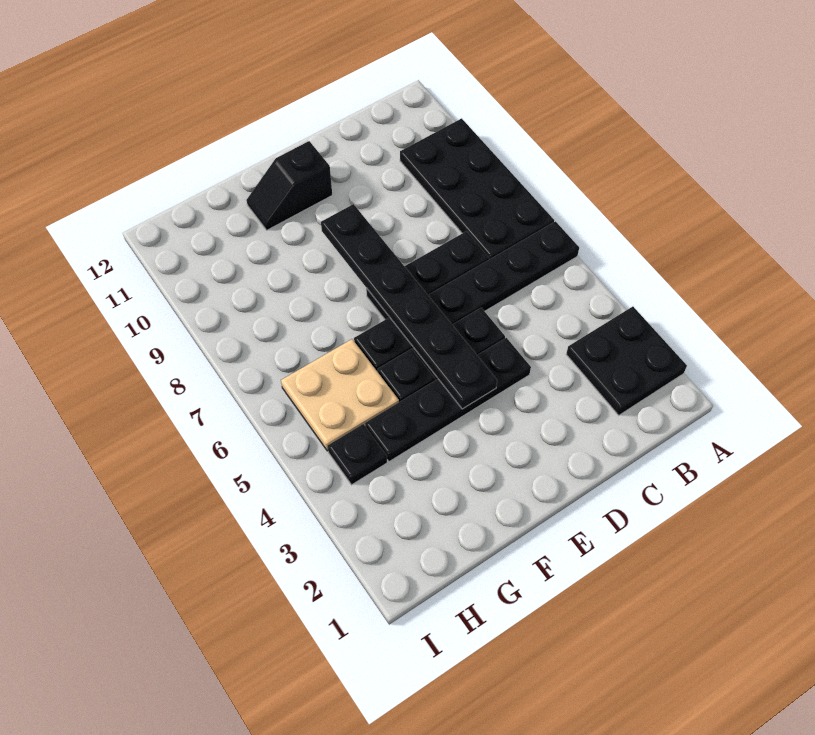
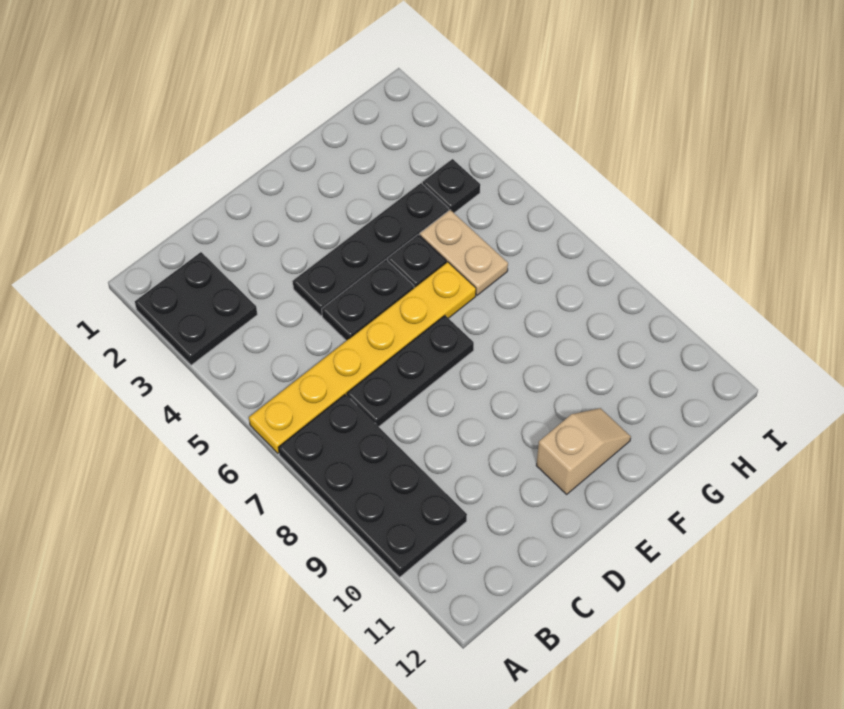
black 1x6 plate [354,221,579,372] -> yellow 1x6 plate [249,262,476,453]
black 1x6 plate [321,204,497,409] -> none
black 1x2 slope [247,141,332,230] -> tan 1x2 slope [536,408,631,494]
tan 2x2 plate [281,339,399,451] -> tan 1x2 plate [420,210,508,295]

